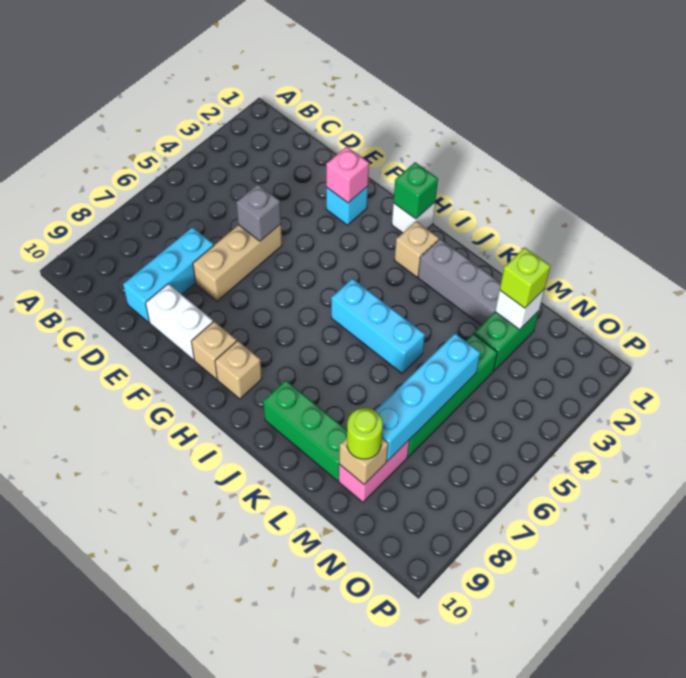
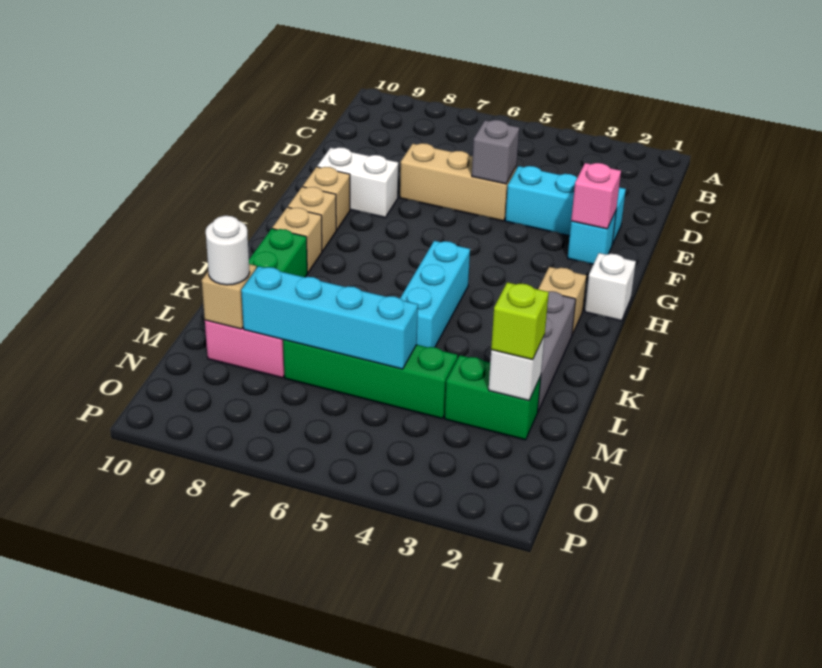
cyan 1x3 brick [123,227,214,322] -> cyan 1x3 brick moved to [505,166,626,245]
white 1x2 brick [146,284,213,360] -> white 1x2 brick turned to [317,147,398,218]
green 1x1 brick [393,162,438,219] -> none
none -> tan 1x1 brick [272,207,322,273]
lime 1x1 round brick [347,408,383,459] -> white 1x1 round brick [206,216,250,285]

